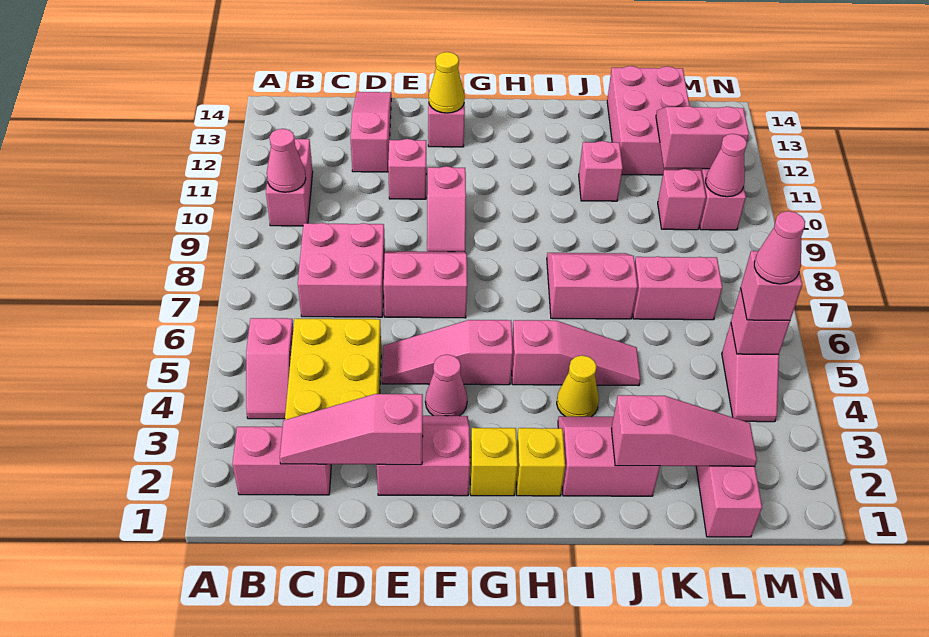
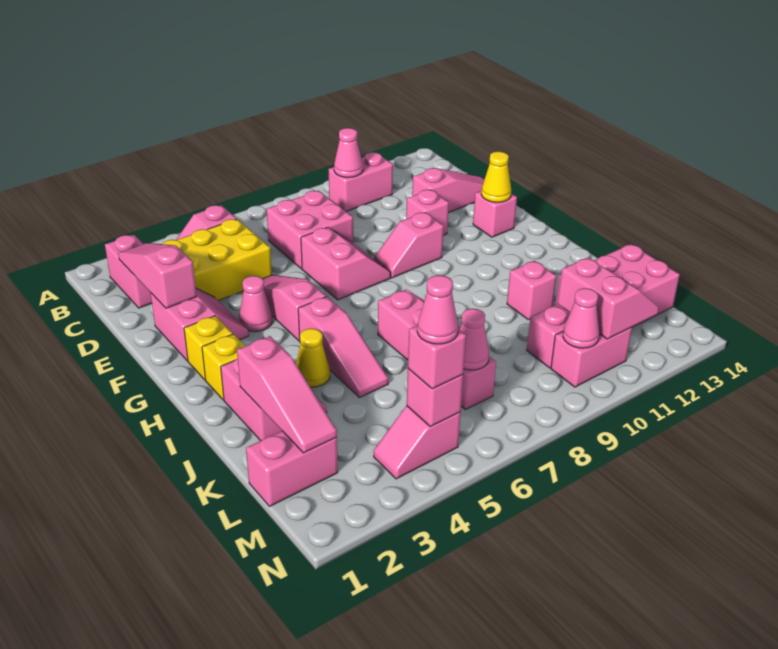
none -> pink 1x1 cone [460,309,489,370]

